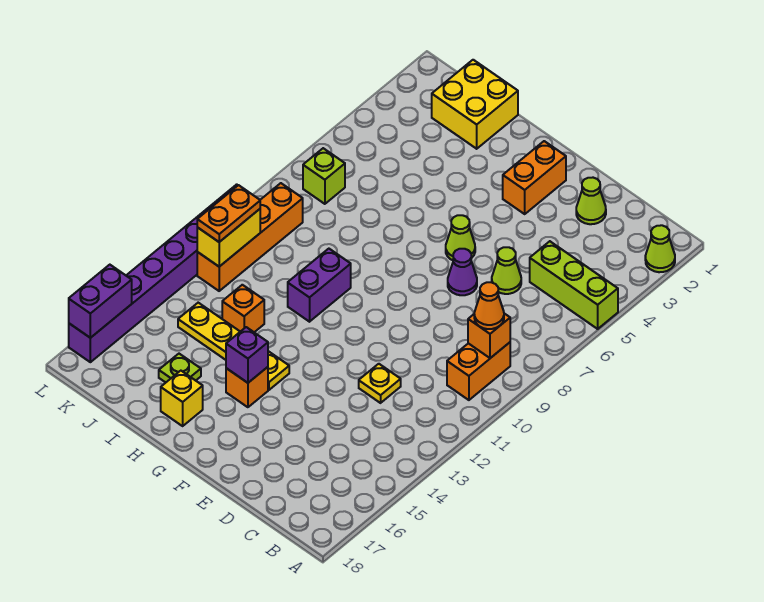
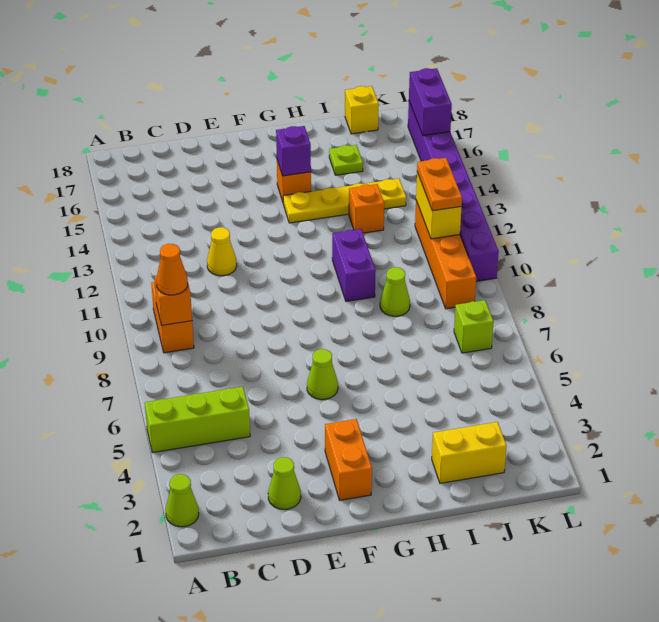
lime 1x1 cone [492,247,521,294] -> lime 1x1 cone moved to [380,267,410,316]
yellow 1x1 plate [359,364,401,403] -> yellow 1x1 cone [207,227,237,276]
purple 1x1 cone [448,249,477,295] -> none
yellow 1x1 brick [161,371,203,426] -> yellow 1x1 brick moved to [345,86,379,134]
yellow 2x2 brick [432,60,518,149] -> yellow 1x2 brick [432,422,507,483]

